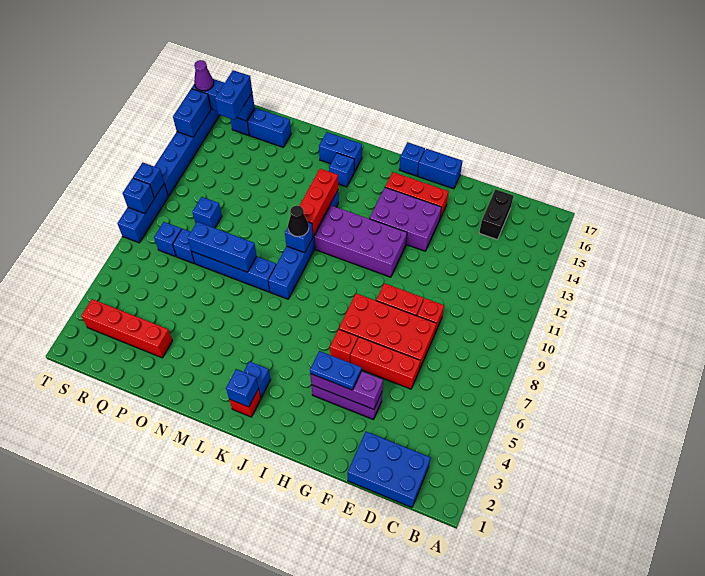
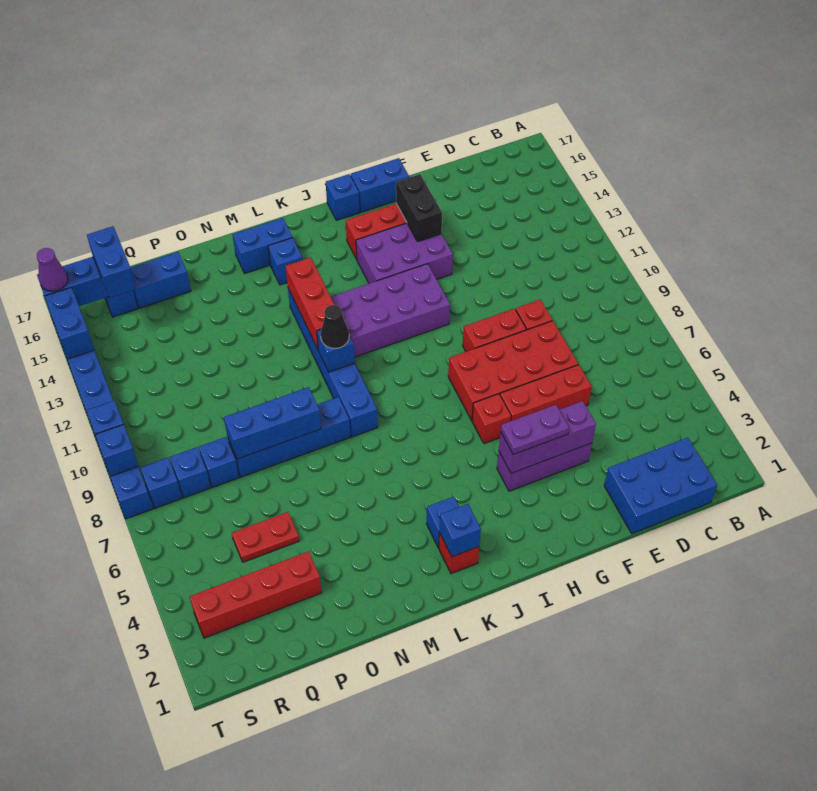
black 1x2 brick [479,189,513,239] -> black 1x2 brick moved to [396,174,442,242]
blue 1x2 plate [310,351,361,390] -> purple 1x2 plate [501,405,569,454]
none -> red 1x2 plate [232,512,299,562]
blue 1x1 brick [193,197,222,228] -> blue 1x1 brick moved to [141,458,182,508]

